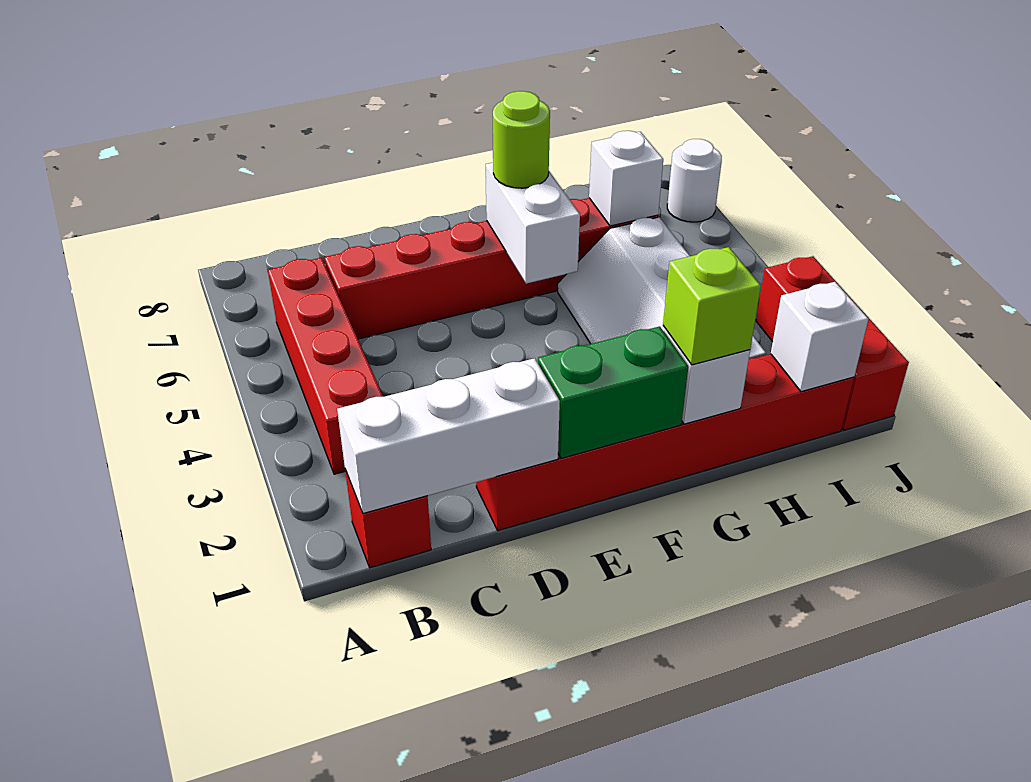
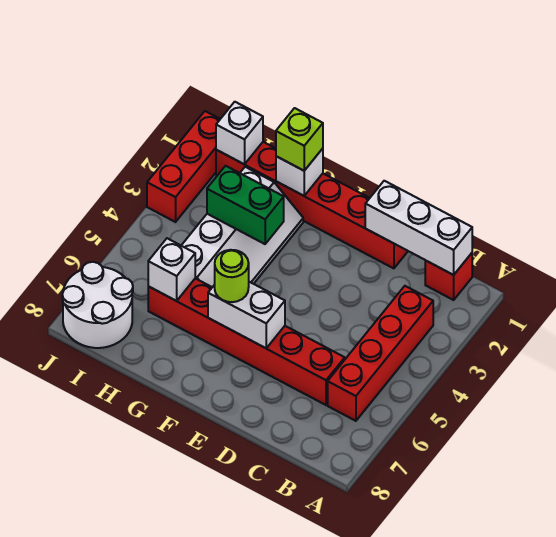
green 1x2 brick [538,326,688,458] -> green 1x2 brick moved to [207,166,284,244]
white 1x2 brick [486,163,580,284] -> white 1x2 brick turned to [208,282,285,348]
white 1x1 round brick [667,139,722,222] -> white 2x2 round brick [62,262,133,348]

